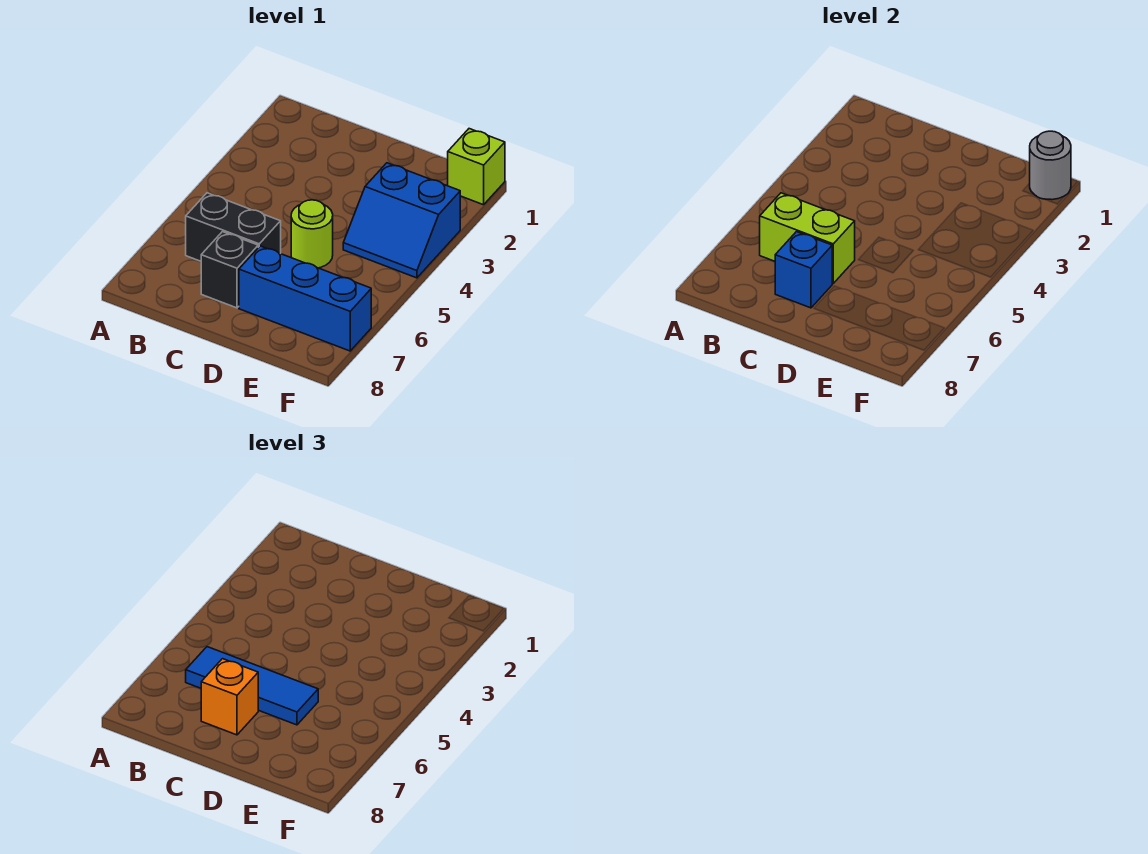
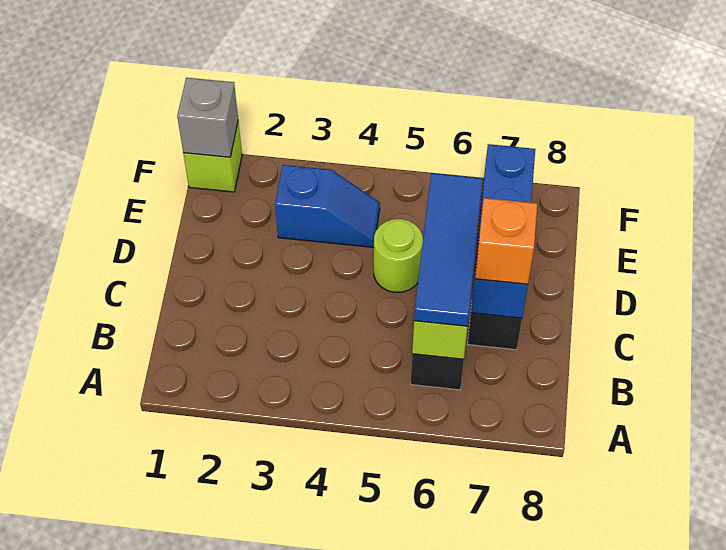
blue 2x2 slope [343,163,460,278] -> blue 1x2 slope [275,165,380,247]
grey 1x1 round brick [1030,131,1071,200] -> grey 1x1 brick [177,78,238,157]

